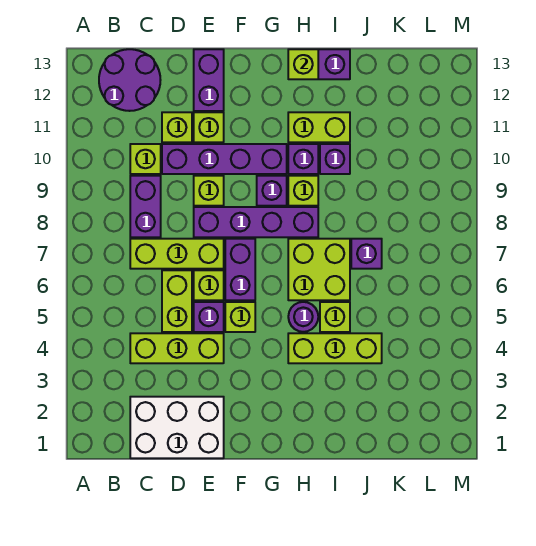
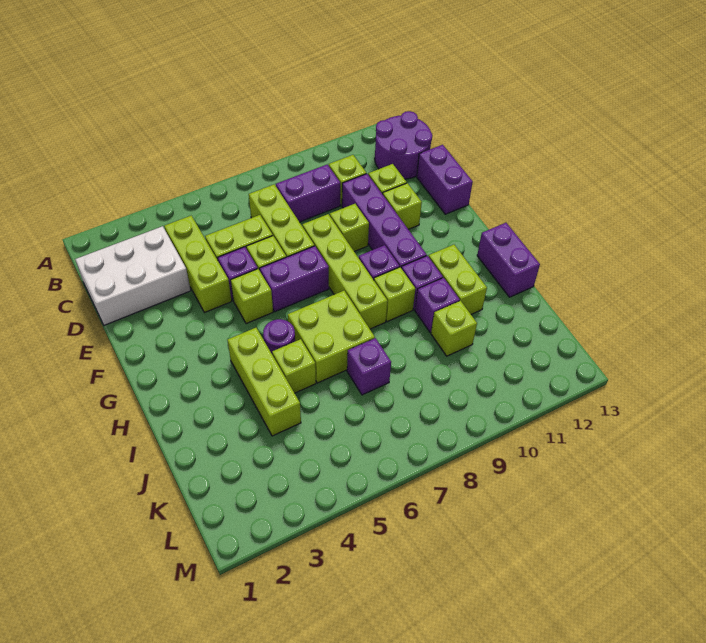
white 2x3 brick [130,397,224,458] -> white 2x3 brick turned to [75,226,191,325]
purple 1x4 brick [194,207,318,237] -> lime 1x4 brick [302,214,387,329]
purple 1x2 brick [194,49,224,111] -> purple 1x2 brick turned to [417,145,473,214]
lime 1x1 brick [288,49,318,79] -> lime 1x1 brick moved to [431,301,477,356]

